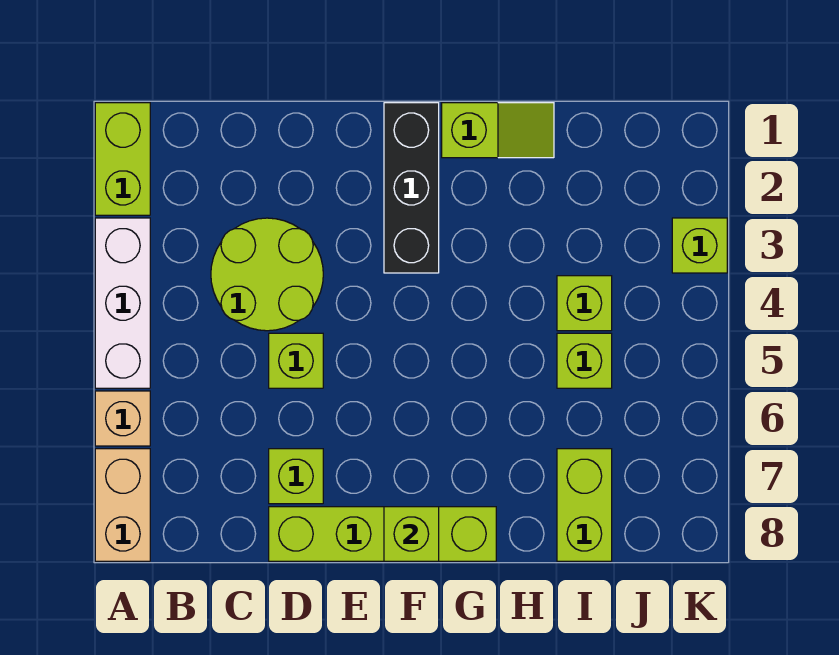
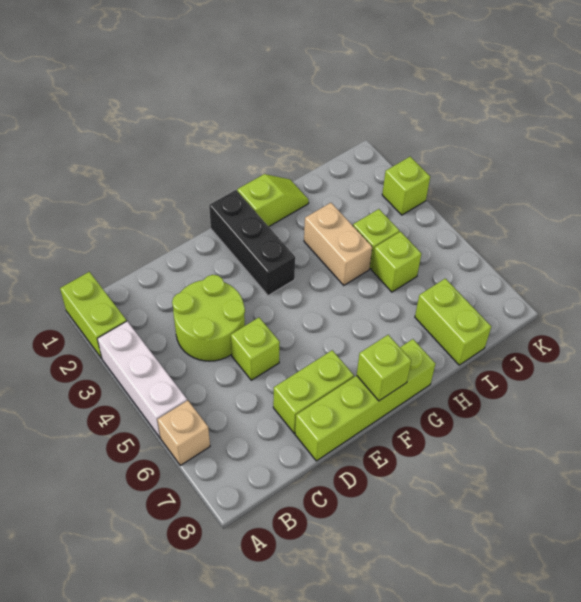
tan 1x2 brick [95,449,150,561] -> tan 1x2 brick moved to [304,203,372,285]
lime 1x1 brick [269,449,323,504] -> lime 1x2 brick [273,350,354,433]

